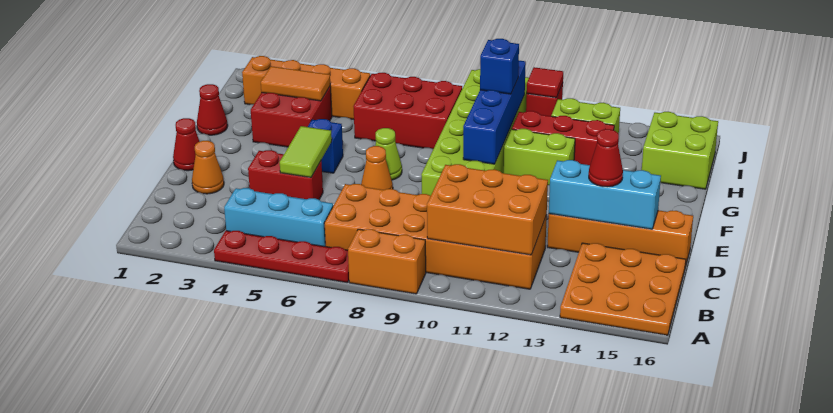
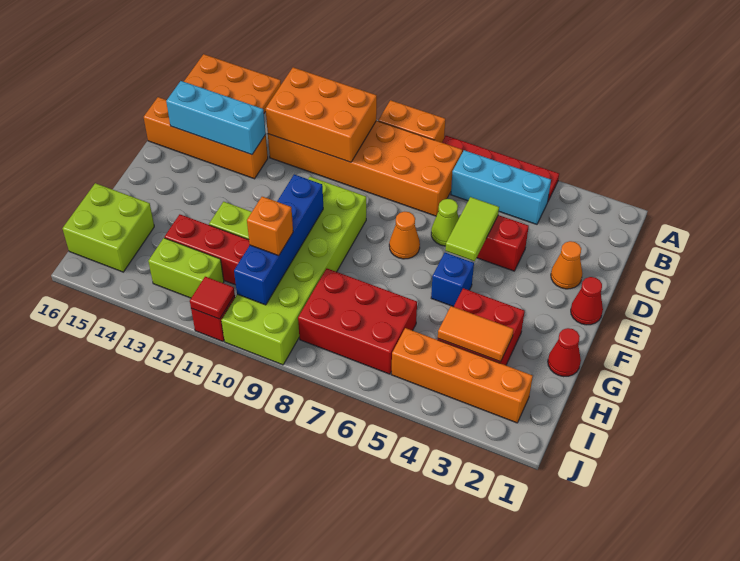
red 1x1 cone [589,129,623,187] -> none
lime 1x1 cone [375,128,402,180] -> lime 1x1 cone moved to [431,199,459,246]
blue 1x1 brick [480,39,519,94] -> orange 1x1 brick [247,197,293,256]

